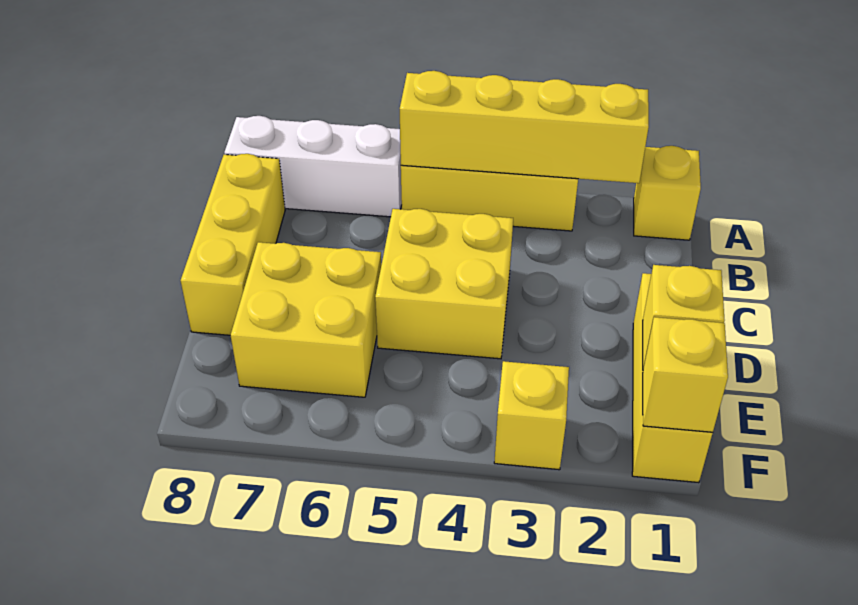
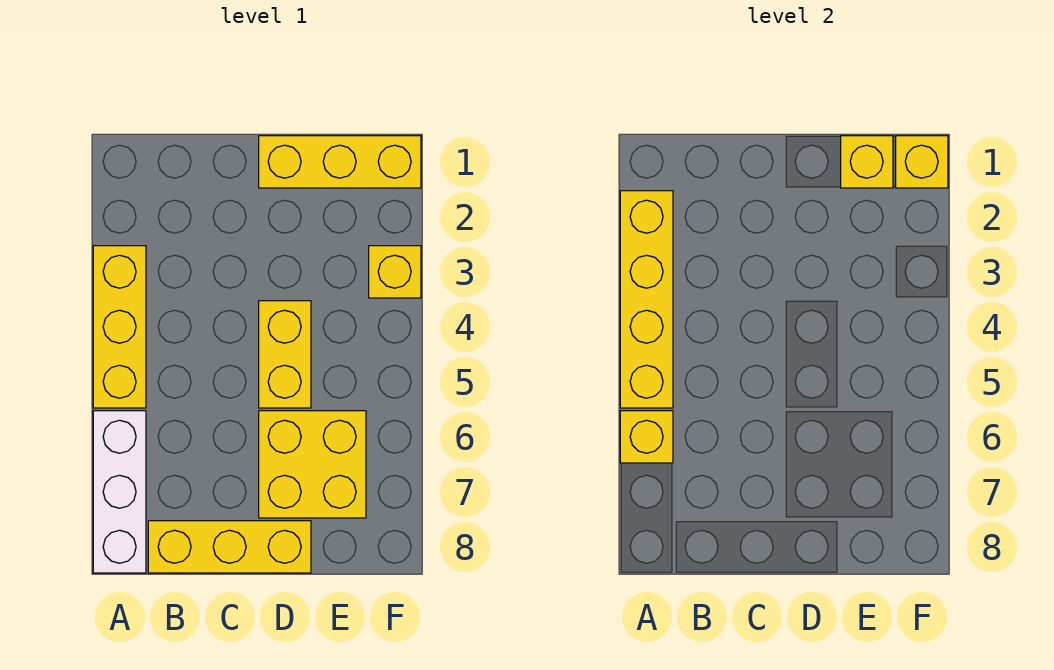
yellow 1x1 brick [634,146,701,240] -> yellow 1x1 brick moved to [620,411,673,463]
yellow 2x2 brick [375,209,513,359] -> yellow 1x2 brick [259,301,311,408]

